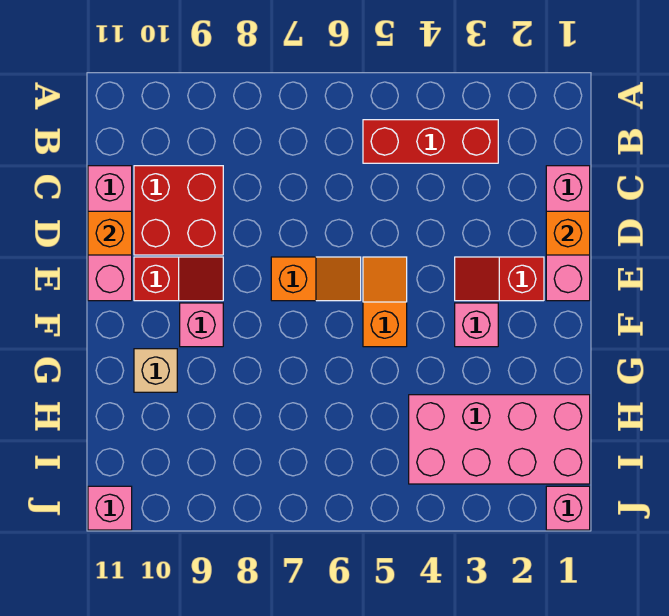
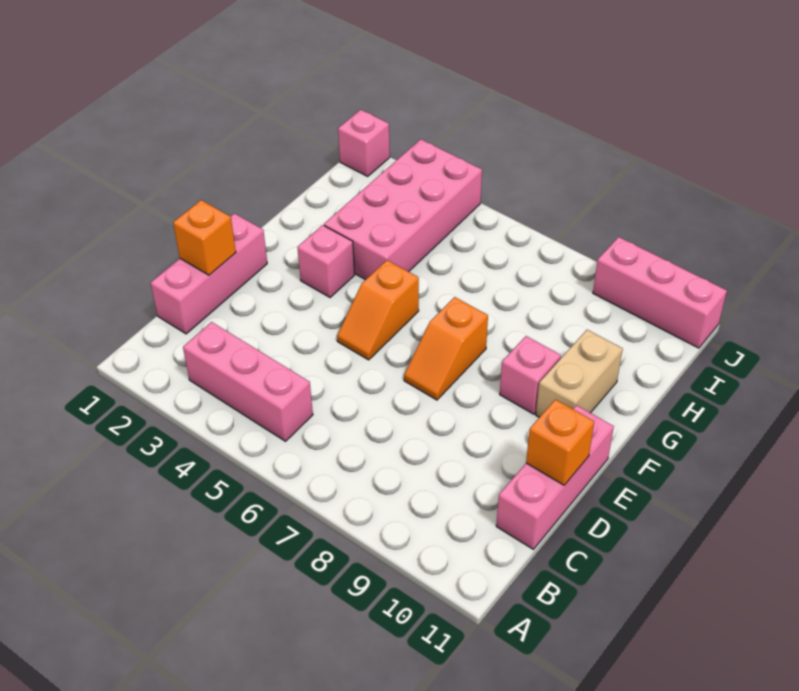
red 1x3 brick [363,120,498,163] -> pink 1x3 brick [183,322,313,441]
red 2x2 brick [134,166,223,255] -> none
red 1x2 slope [455,257,544,301] -> none
orange 1x2 slope [271,257,361,301] -> orange 1x2 slope turned to [404,297,488,400]
red 1x2 slope [134,257,223,301] -> none
tan 1x1 brick [134,349,177,392] -> tan 1x2 brick [536,330,623,417]
pink 2x4 brick [409,395,590,484] -> pink 2x4 brick turned to [324,139,482,280]
pink 1x1 brick [88,486,132,530] -> pink 1x3 brick [593,237,727,348]

